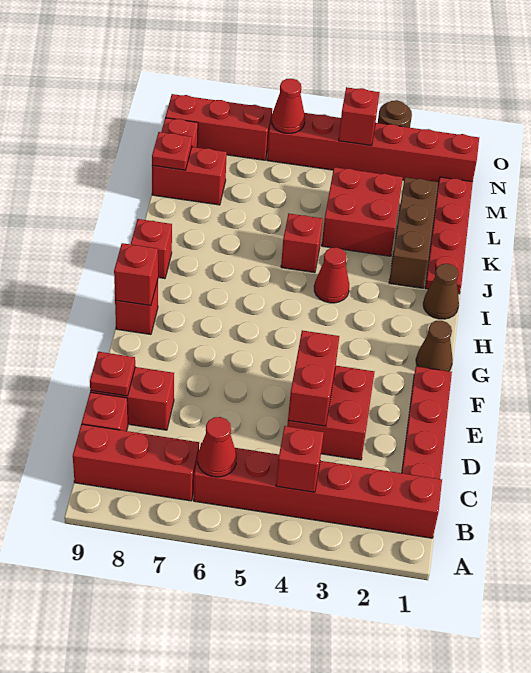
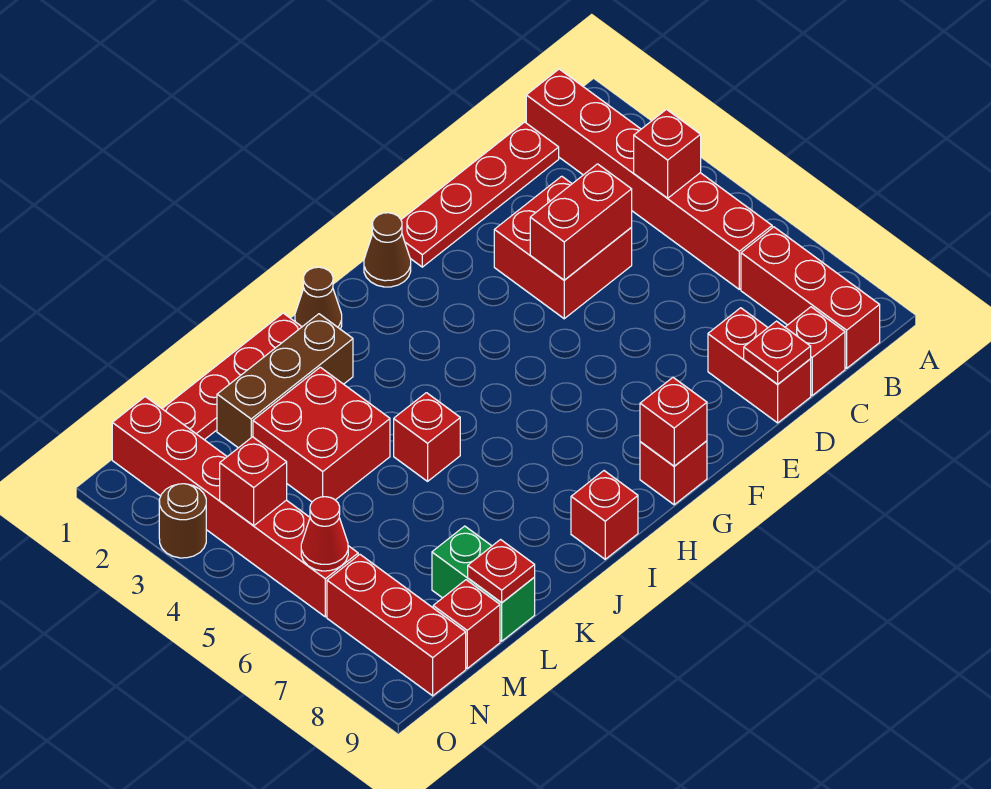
red 1x1 cone [198,417,237,477] -> none
red 1x1 cone [314,247,349,303] -> none
red 1x2 brick [152,147,227,205] -> green 1x2 brick [432,526,535,641]

